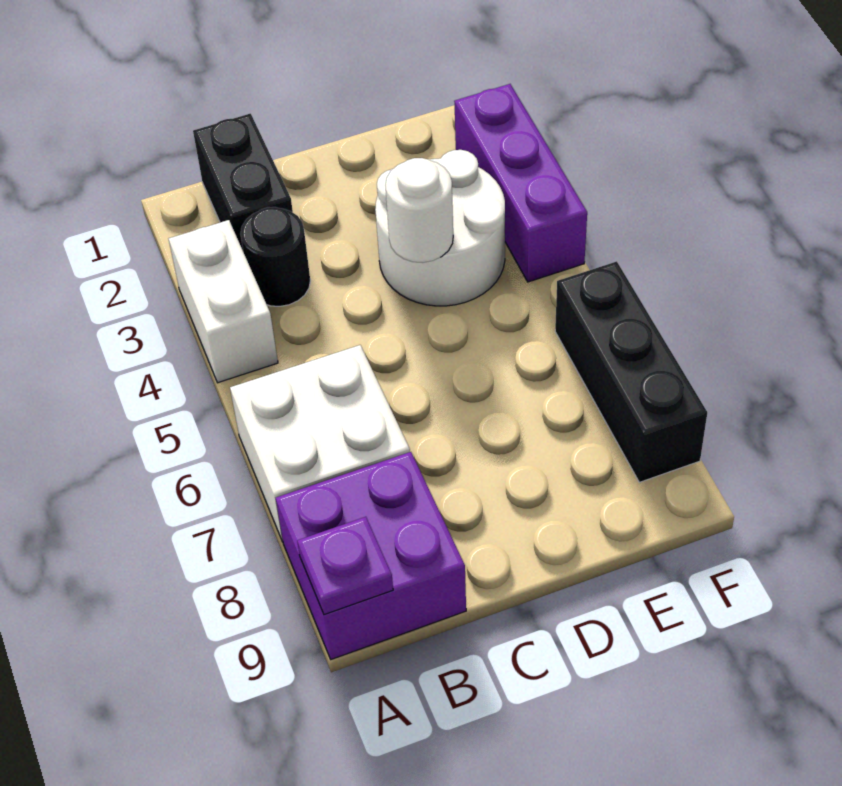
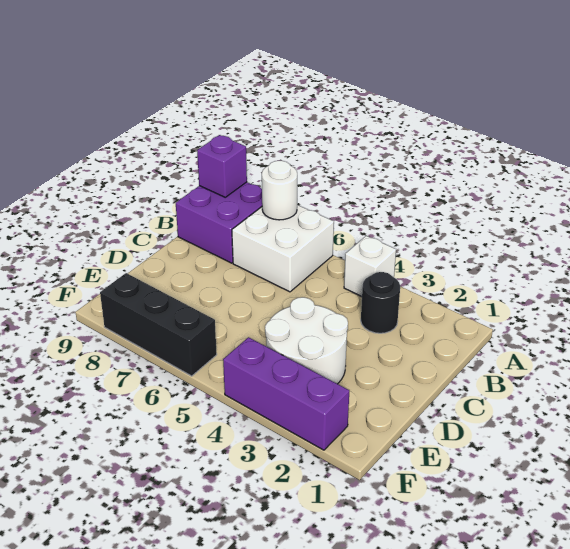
white 1x2 brick [169,220,278,383] -> white 1x1 brick [344,236,396,297]
purple 1x1 plate [297,517,393,615] -> purple 1x1 brick [197,135,247,197]
black 1x2 brick [193,114,293,250] -> none
white 1x1 round brick [385,158,453,263] -> white 1x1 round brick moved to [262,161,297,220]

